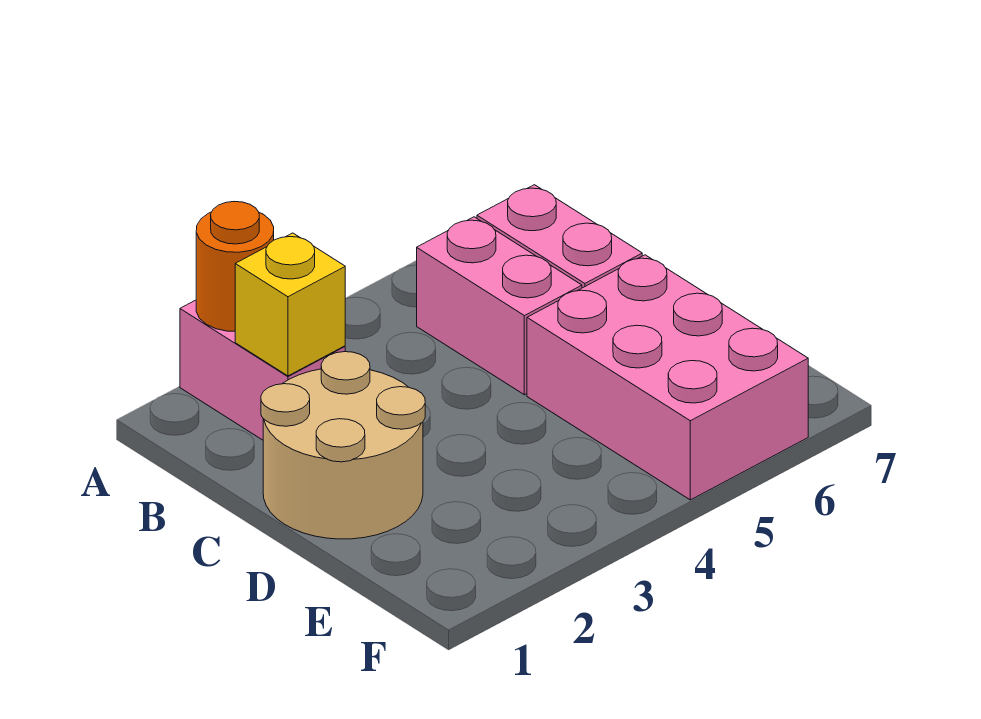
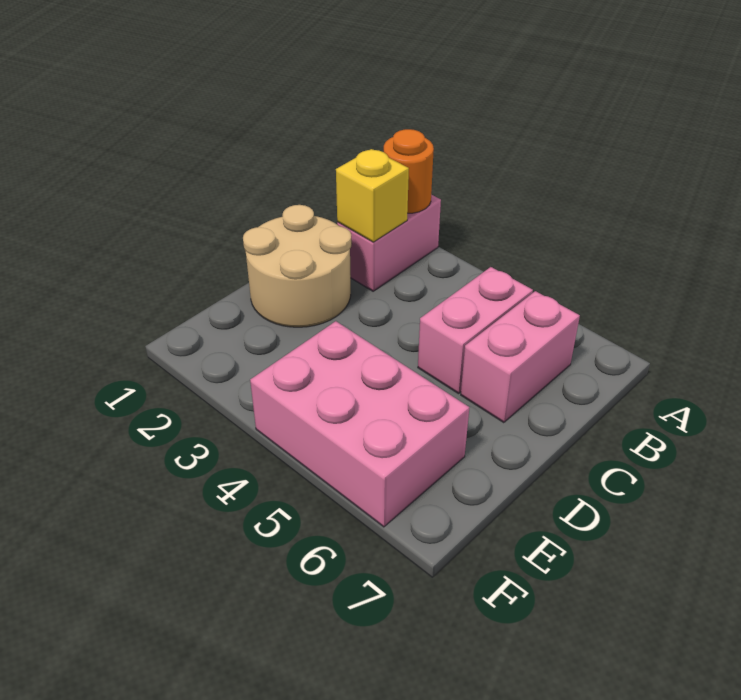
pink 2x3 brick [527,255,808,500] -> pink 2x3 brick turned to [250,321,469,527]

